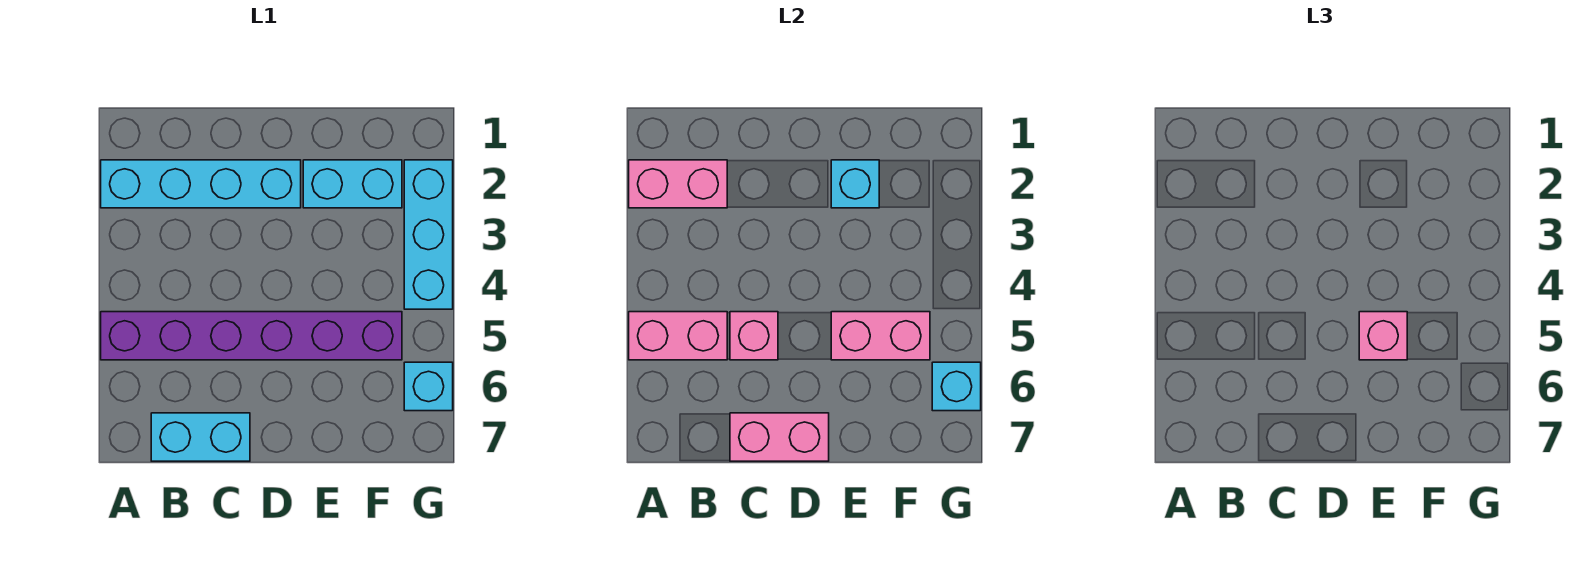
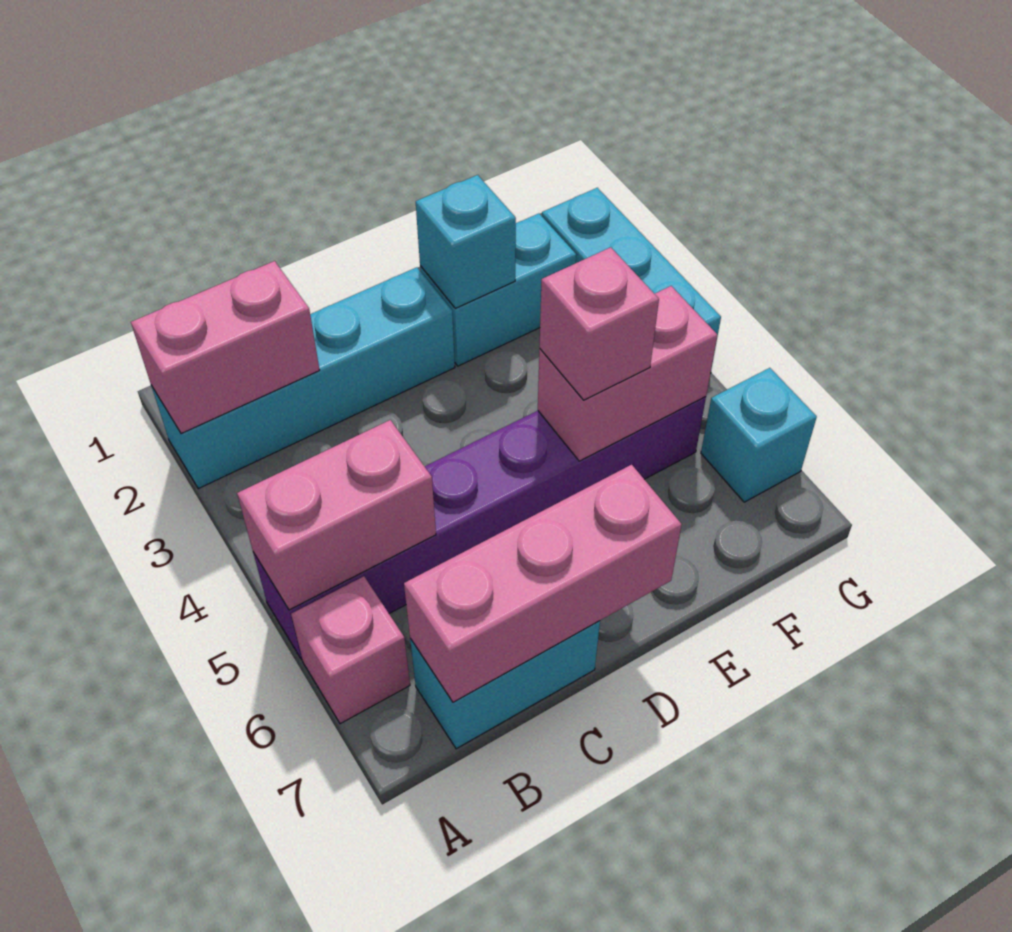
pink 1x1 brick [730,312,778,360] -> pink 1x1 brick moved to [291,576,410,724]
pink 1x2 brick [730,413,829,461] -> pink 1x3 brick [404,465,682,702]
cyan 1x1 brick [932,362,981,411] -> none

